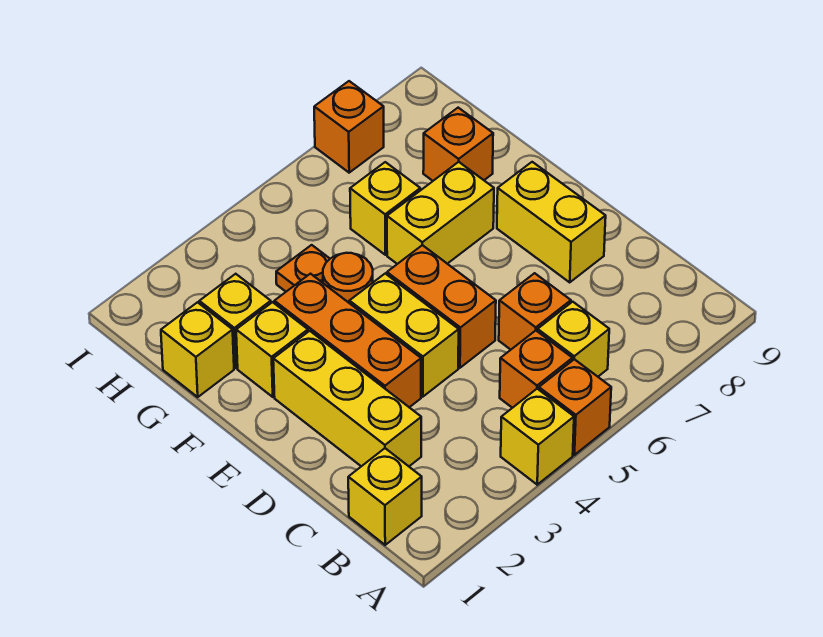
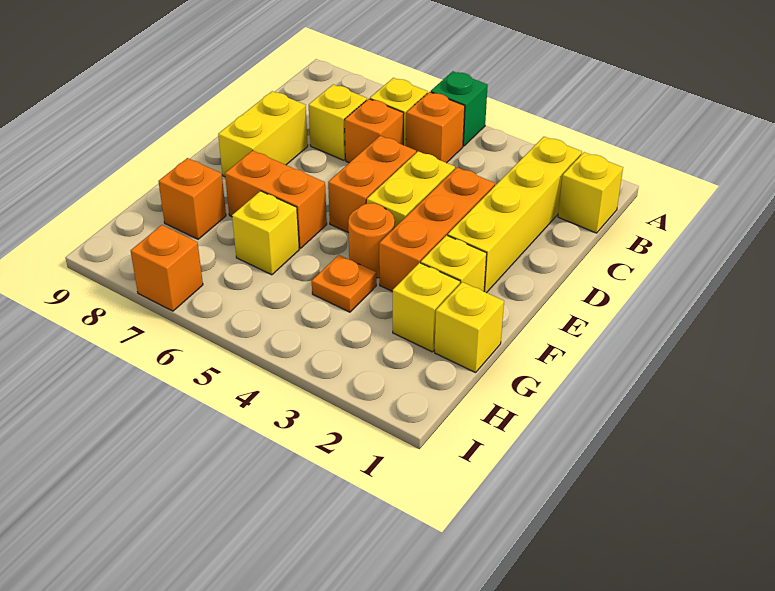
yellow 1x1 brick [501,389,574,485] -> yellow 1x1 brick moved to [309,84,367,160]
orange 1x1 brick [539,359,611,455] -> green 1x1 brick [431,71,488,146]
yellow 1x3 brick [273,331,421,466] -> yellow 1x4 brick [448,137,582,293]
yellow 1x2 brick [387,162,494,264] -> orange 1x2 brick [225,150,327,249]

